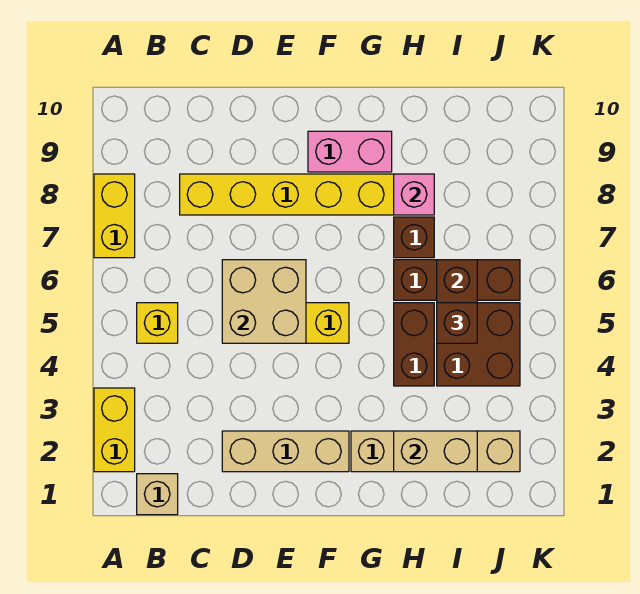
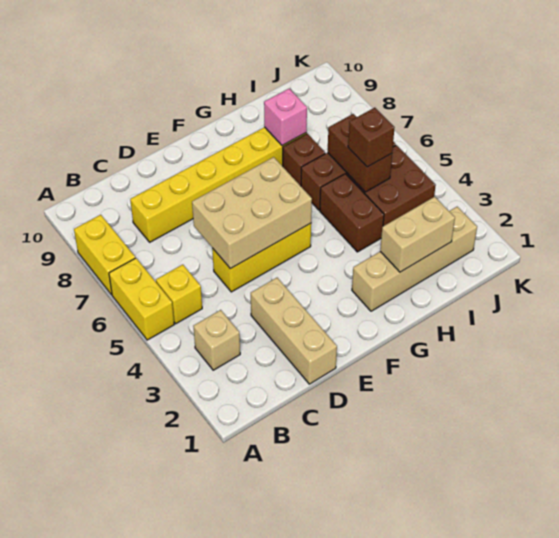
yellow 1x2 brick [94,388,135,472] -> yellow 1x2 brick moved to [109,258,174,340]
tan 1x1 brick [137,474,178,515] -> tan 1x1 brick moved to [193,310,240,370]
tan 1x3 brick [222,431,349,472] -> tan 1x3 brick turned to [251,278,337,384]
tan 2x2 brick [222,260,306,343] -> tan 2x3 brick [192,157,312,269]
pink 1x2 brick [308,131,392,172] -> none

